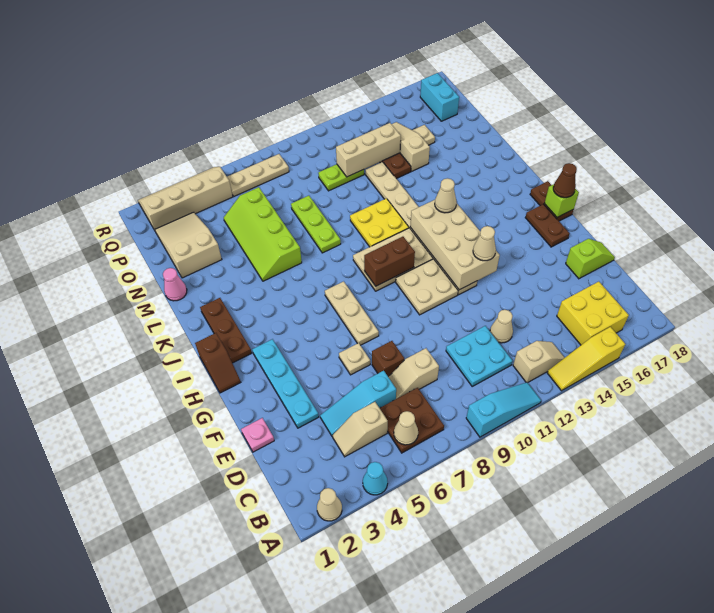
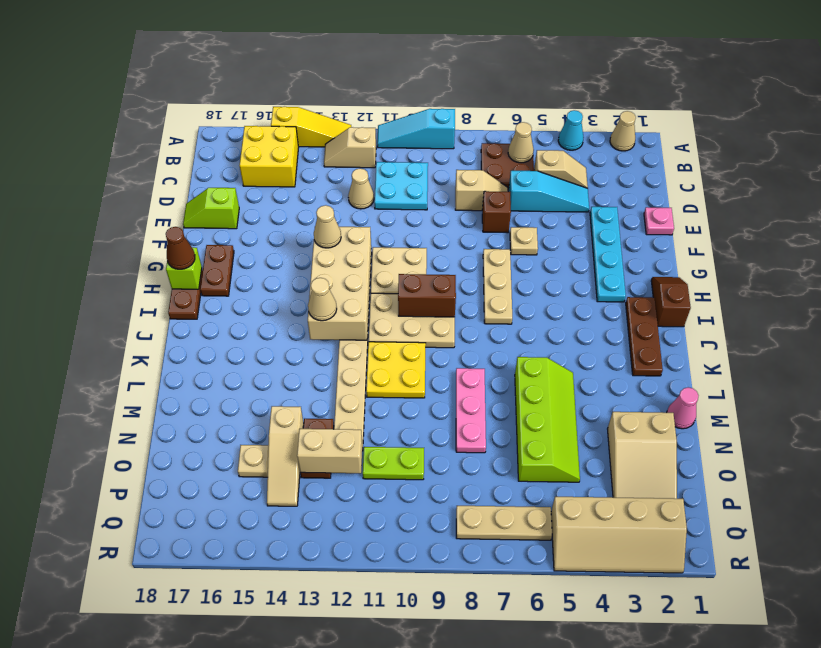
lime 1x3 plate [291,196,341,253] -> pink 1x3 plate [456,368,486,453]
tan 1x3 brick [336,123,401,177] -> tan 1x2 brick [297,429,362,473]
cyan 1x2 brick [420,73,459,121] -> none

